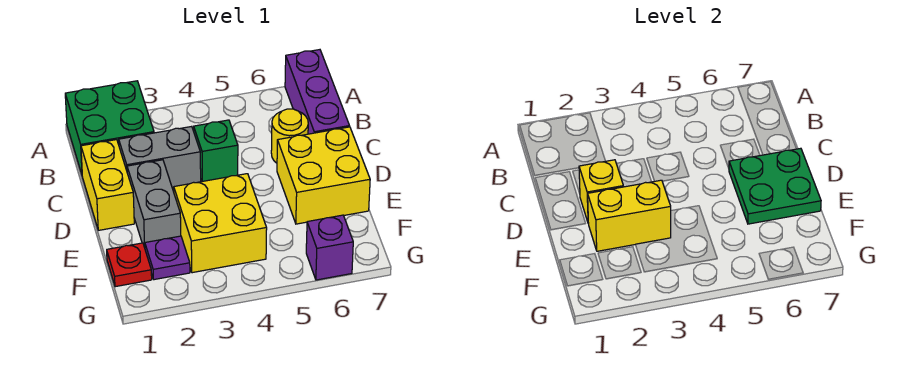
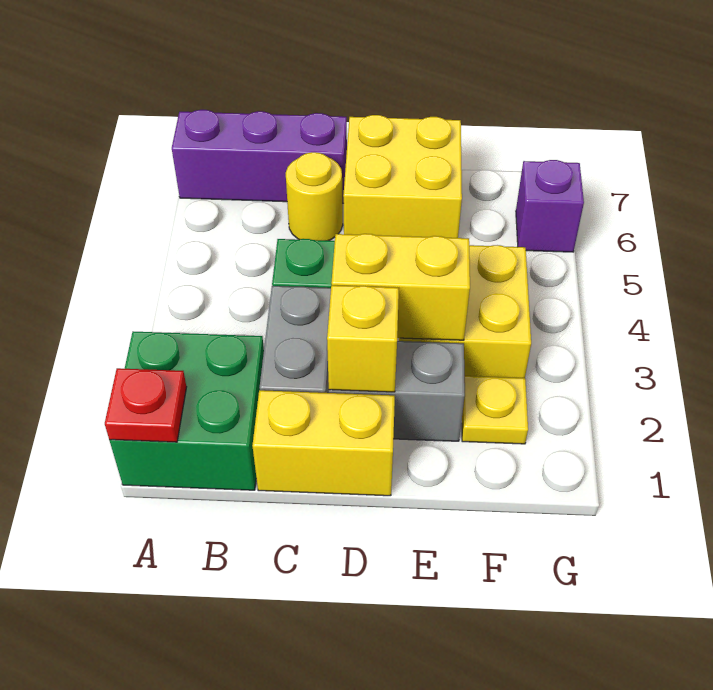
green 2x2 plate [729,148,821,224] -> none
yellow 1x2 brick [588,180,671,251] -> yellow 1x2 brick turned to [331,234,470,340]
red 1x1 plate [107,243,152,287] -> red 1x1 plate moved to [105,368,186,442]
purple 1x1 plate [145,236,190,280] -> yellow 1x1 plate [462,376,528,444]

